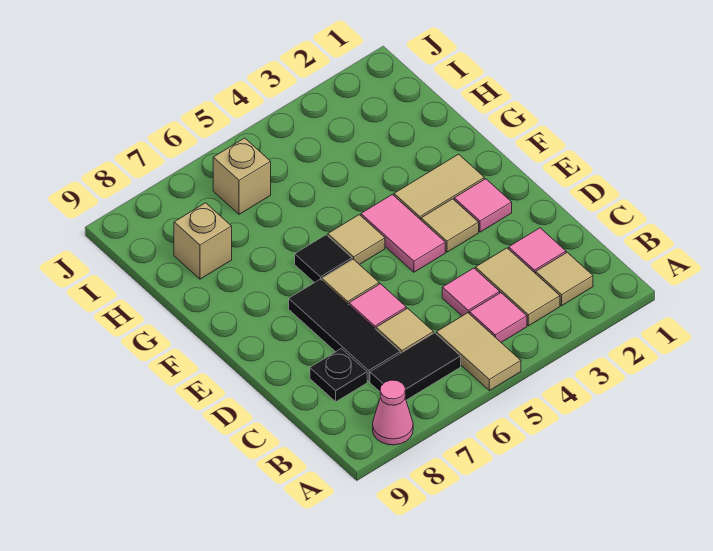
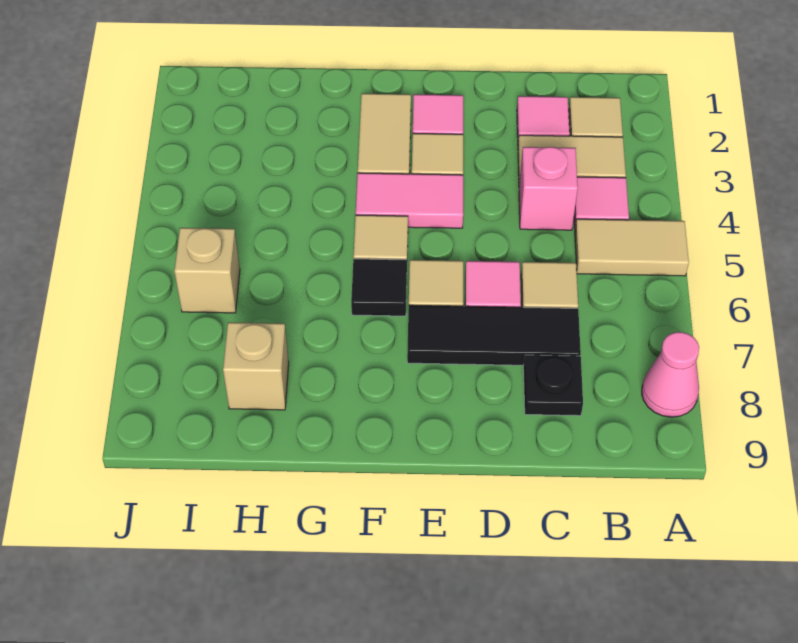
black 1x2 tile [370,333,461,400] -> none
pink 1x1 tile [442,268,500,316] -> pink 1x1 brick [519,147,578,230]

